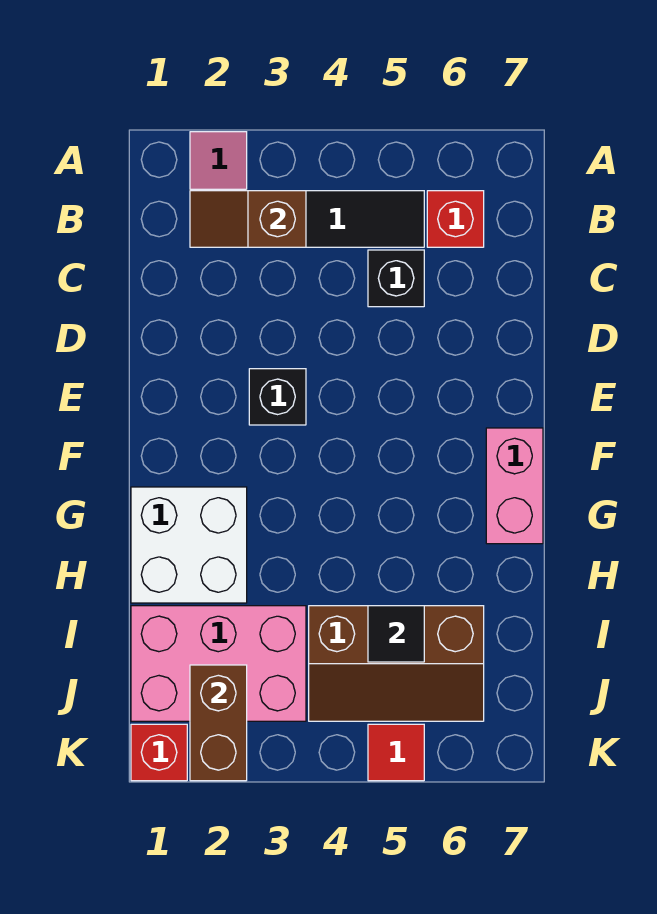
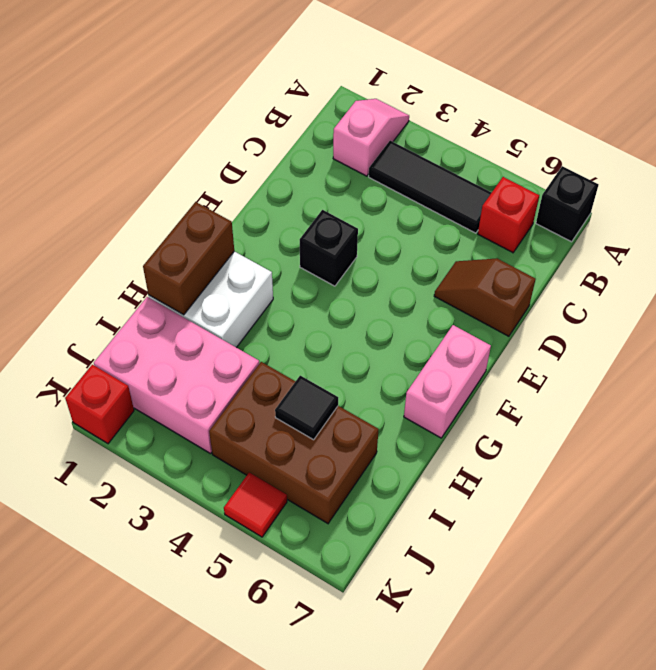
brown 1x2 slope [190,191,306,247] -> brown 1x2 slope moved to [434,258,535,336]
black 1x1 brick [368,250,424,307] -> black 1x1 brick moved to [536,166,599,242]
brown 2x3 slope [309,606,484,721] -> brown 2x3 brick [209,362,379,523]
brown 1x2 brick [190,665,247,781] -> brown 1x2 brick moved to [143,202,234,315]

